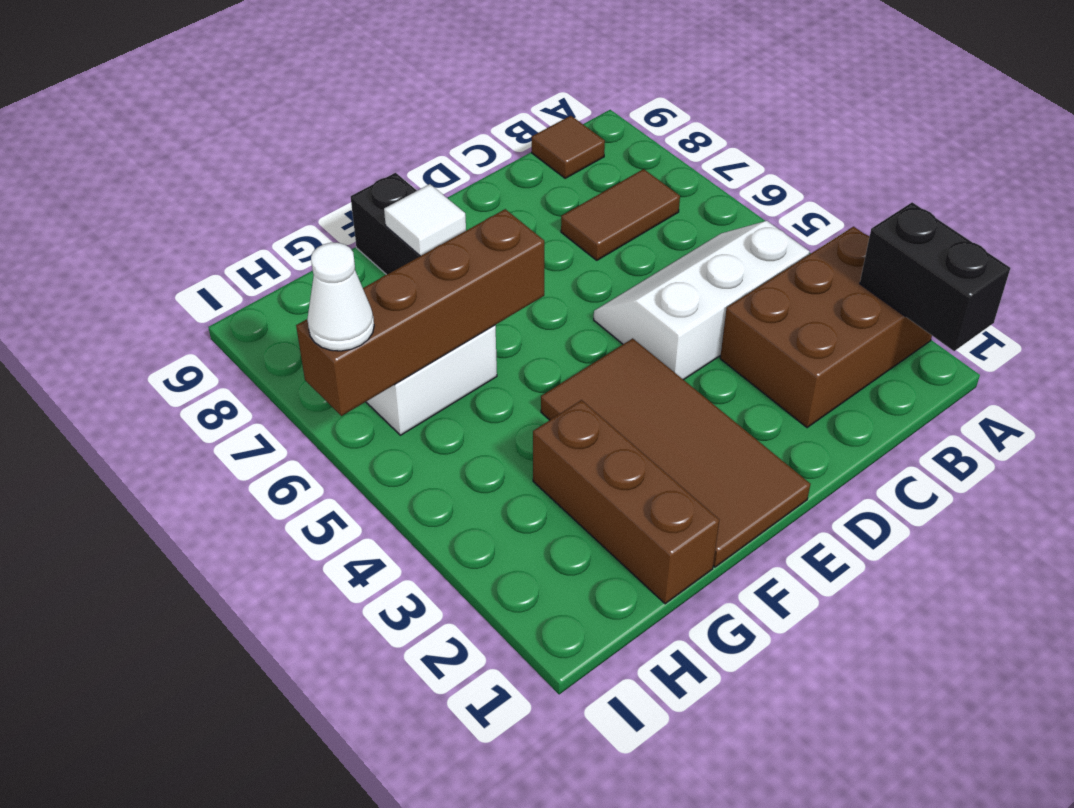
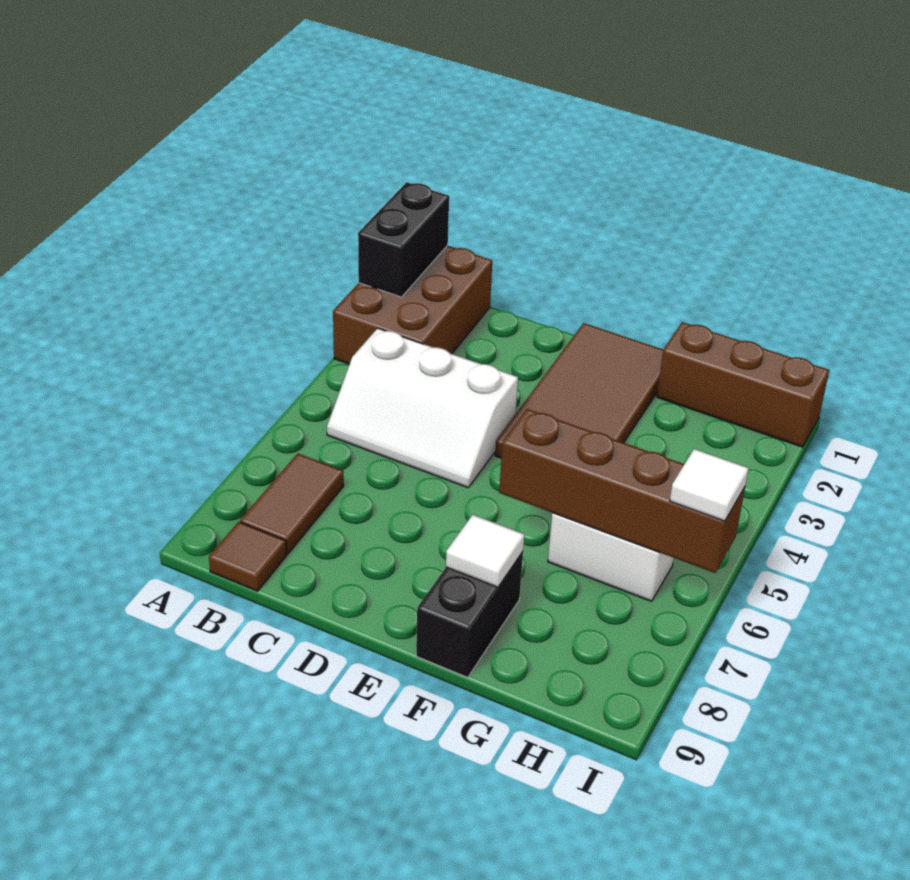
brown 2x3 brick [720,227,932,428] -> brown 2x3 brick turned to [333,246,492,364]
brown 1x2 tile [561,169,680,260] -> brown 1x2 tile turned to [240,453,344,554]
brown 1x3 brick [533,400,719,604] -> brown 1x3 brick turned to [657,322,829,447]
white 1x1 cone [307,243,374,351] -> white 1x1 tile [670,449,749,521]

